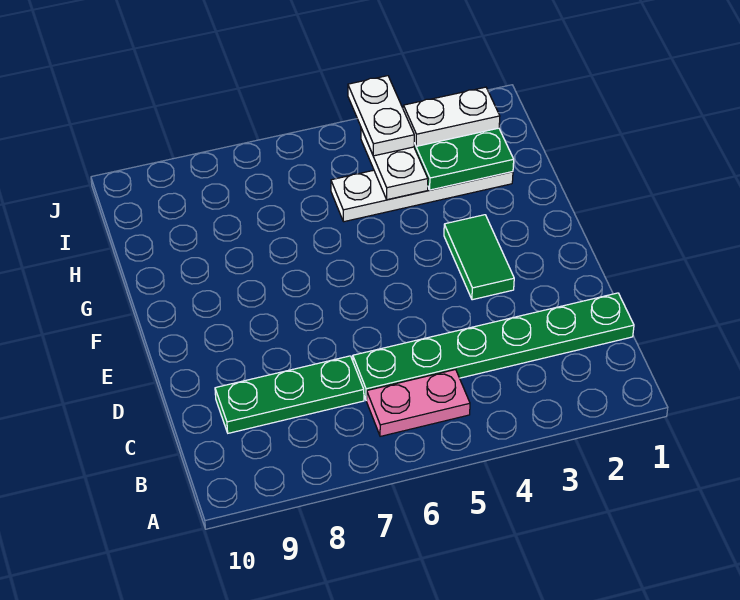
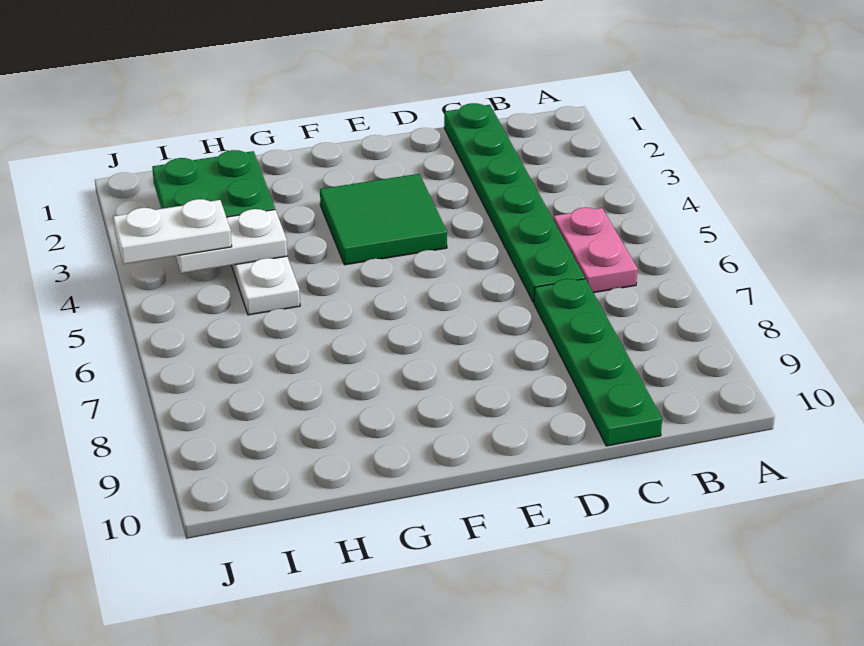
green 1x3 plate [215,356,364,433] -> green 1x4 plate [534,279,662,446]
green 1x2 tile [444,215,514,300] -> green 2x2 tile [320,174,447,265]
white 1x2 plate [403,87,500,146] -> none

